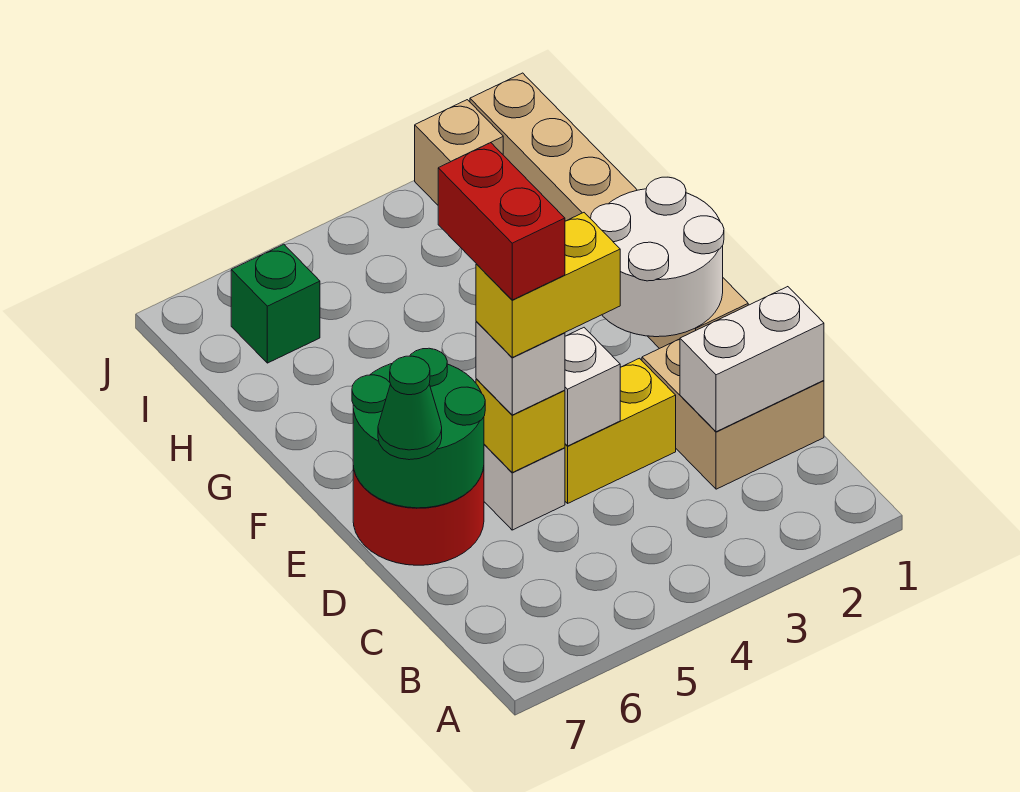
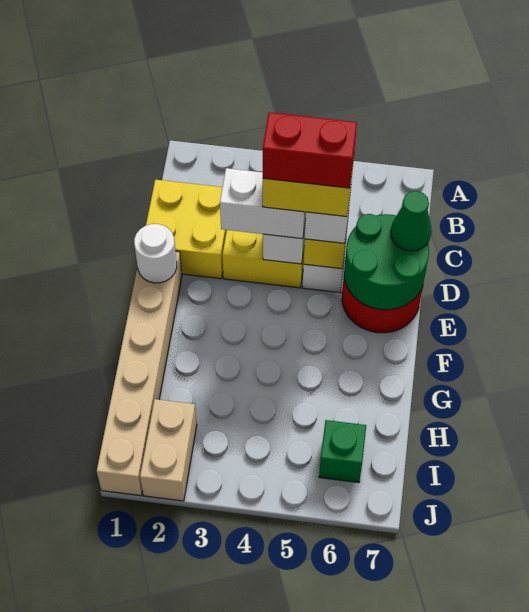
tan 2x2 brick [642,339,824,489] -> yellow 2x2 brick [146,180,227,279]
white 1x2 brick [680,287,824,432] -> white 1x2 brick moved to [220,168,306,239]
red 1x2 brick [438,143,565,300] -> red 1x2 brick turned to [263,112,357,188]
white 2x2 round brick [591,177,724,337] -> white 1x1 round brick [134,224,177,283]
tan 1x1 brick [415,100,503,205] -> tan 1x2 brick [140,399,197,501]

